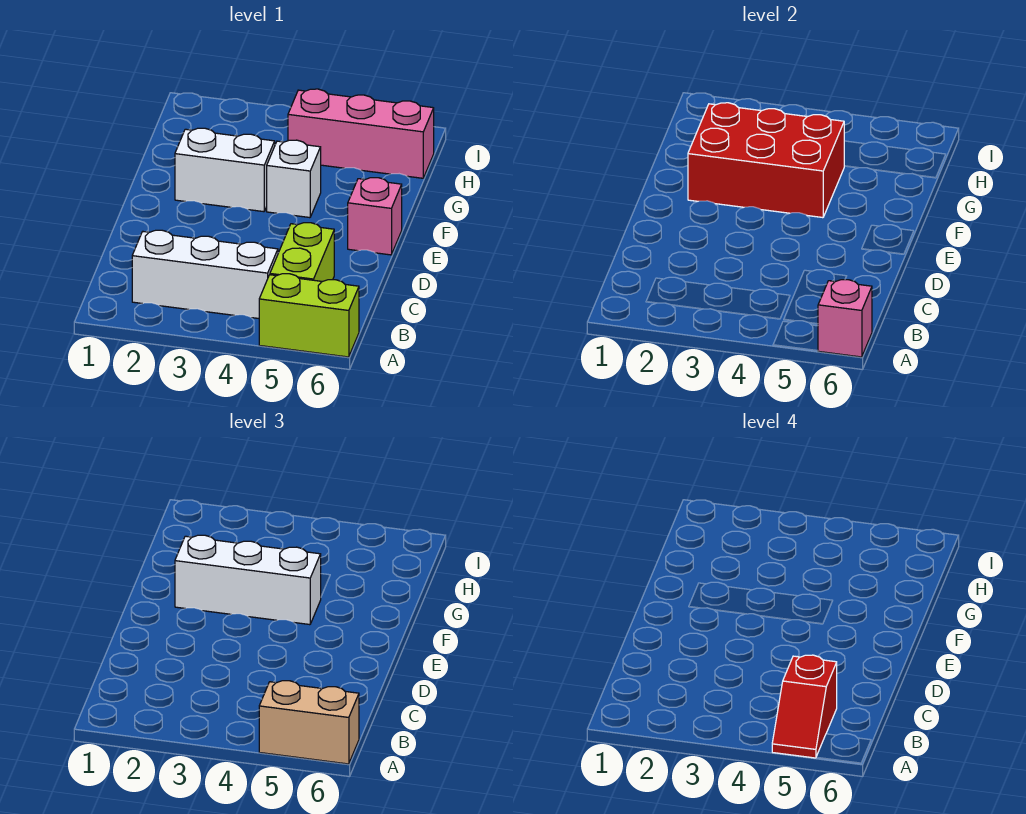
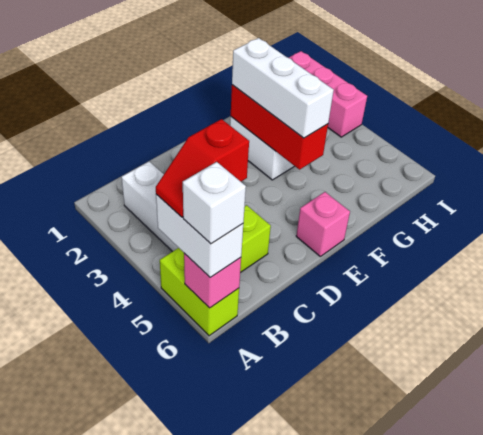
tan 1x2 brick [259,681,359,764] -> white 1x2 brick [156,194,243,277]
red 2x3 brick [688,103,844,218] -> red 1x3 brick [231,85,328,170]
white 1x1 brick [267,140,321,218] -> white 1x1 brick moved to [183,162,246,244]
pink 1x3 brick [288,89,434,178] -> pink 1x3 brick moved to [289,51,367,137]

